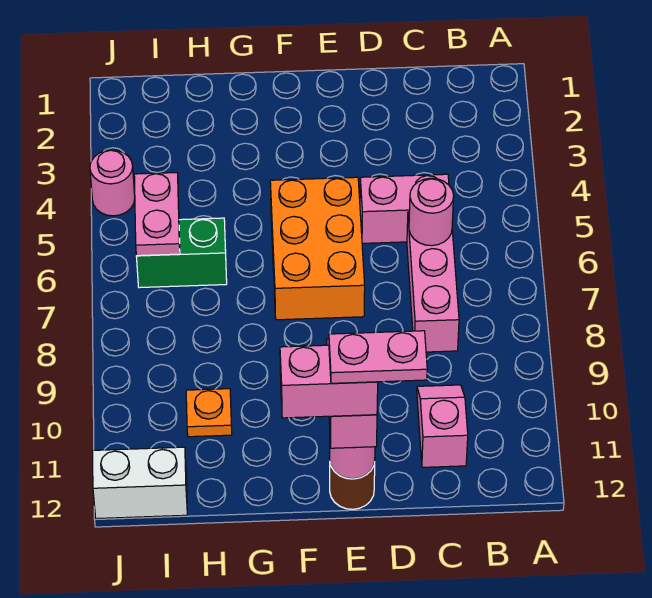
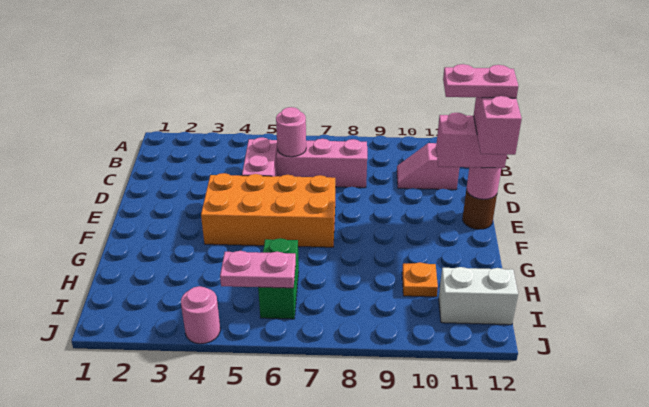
pink 1x2 plate [329,331,427,383] -> pink 1x2 plate turned to [443,64,518,98]
orange 2x3 brick [270,177,365,320] -> orange 2x4 brick [201,173,335,247]
white 1x2 brick [93,447,187,519] -> white 1x2 brick turned to [439,267,518,325]

